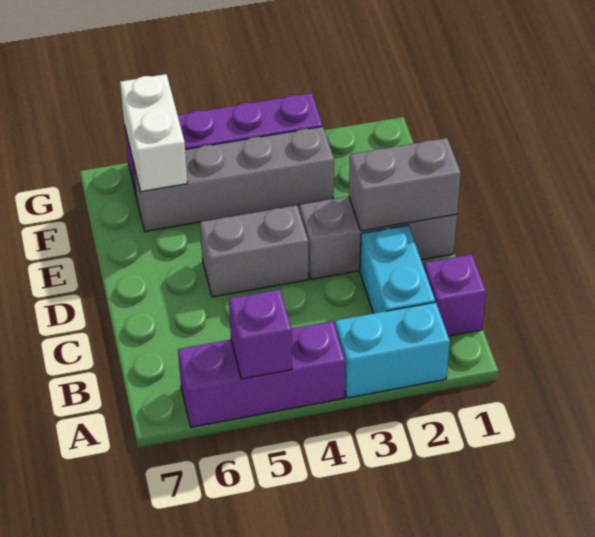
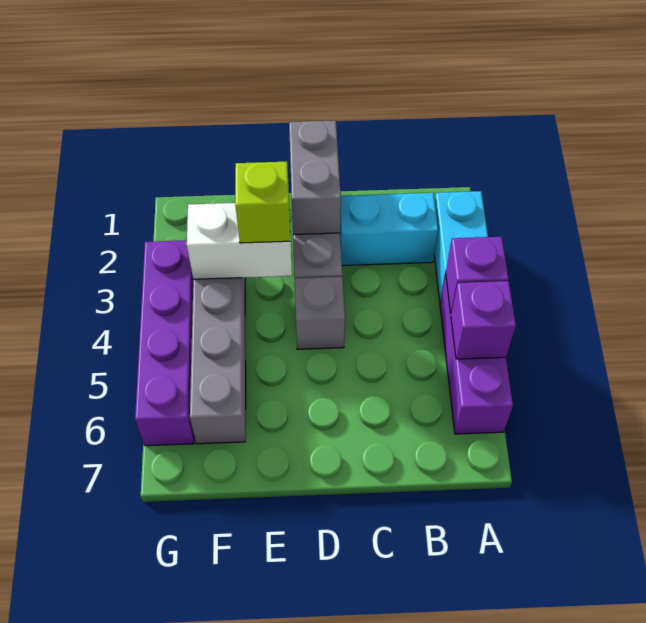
purple 1x1 brick [424,254,486,336] -> purple 1x1 brick moved to [446,237,509,313]
grey 1x2 brick [200,205,308,297] -> grey 1x1 brick [295,277,345,349]
none -> lime 1x1 brick [235,162,290,243]
white 1x2 brick [120,74,188,192] -> white 1x2 brick moved to [187,203,292,279]

